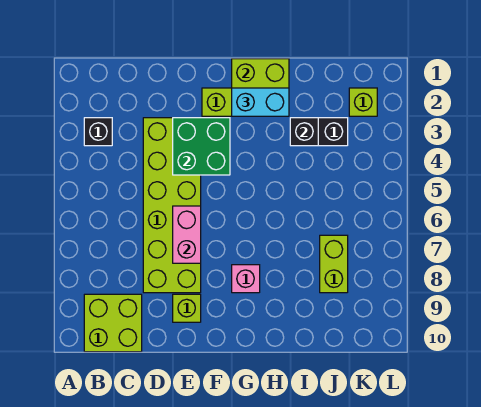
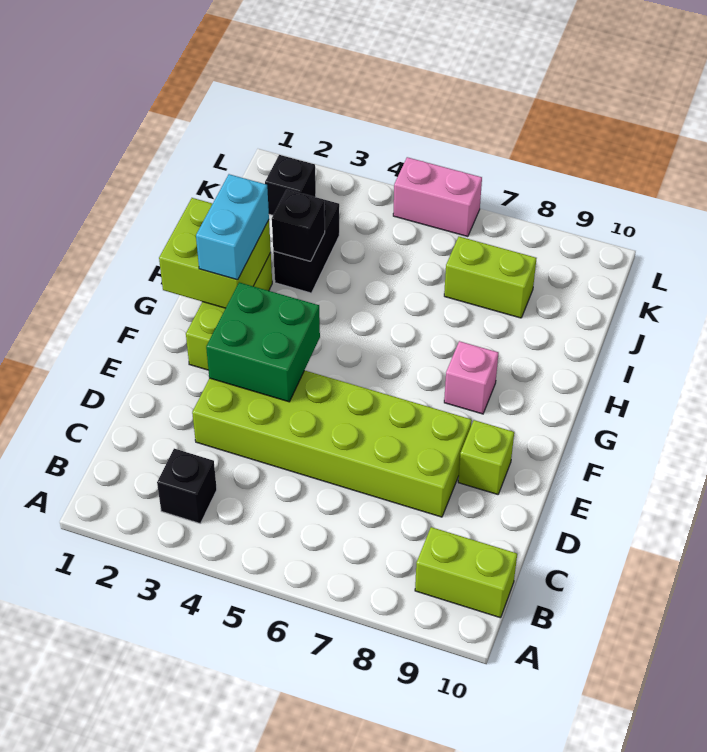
lime 2x2 brick [84,294,142,352] -> lime 1x2 brick [415,527,517,618]
pink 1x2 brick [173,206,201,263] -> pink 1x2 brick moved to [393,157,482,237]
lime 1x1 brick [349,88,377,116] -> black 1x1 brick [265,155,316,215]

